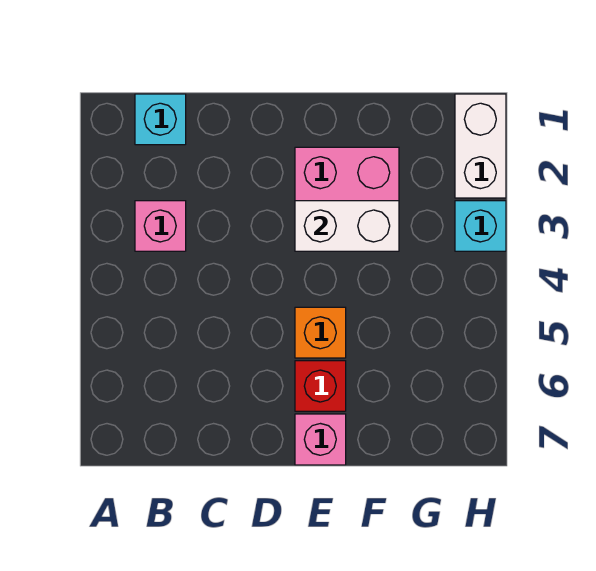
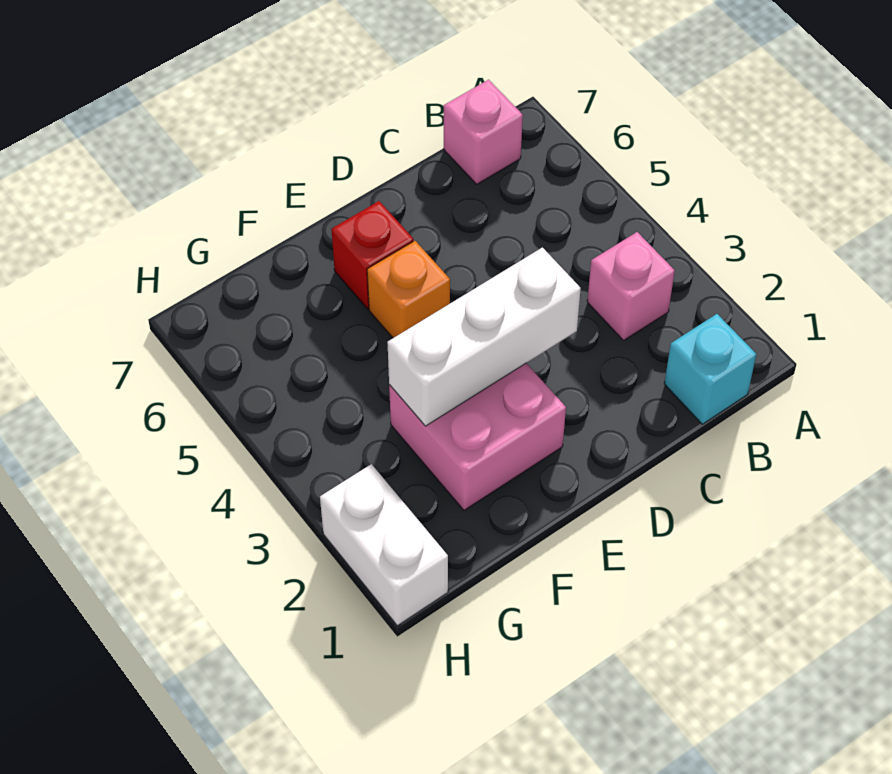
white 1x2 brick [295,201,399,251] -> white 1x3 brick [387,248,581,426]
pink 1x1 brick [295,414,346,465] -> pink 1x1 brick moved to [444,80,523,184]
cyan 1x1 brick [455,201,506,251] -> none

